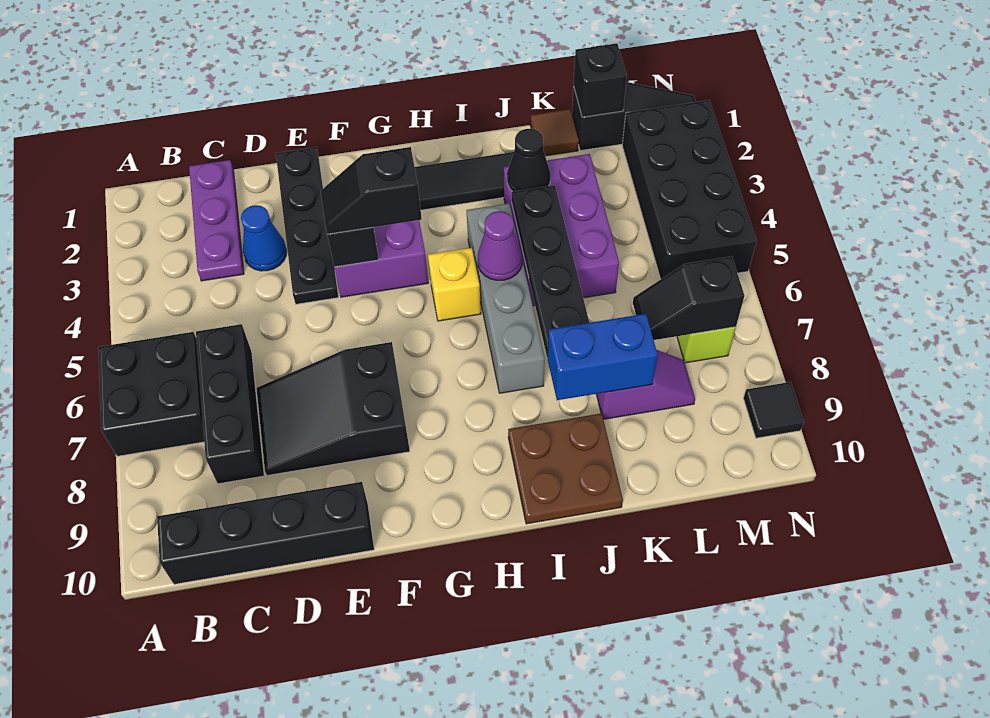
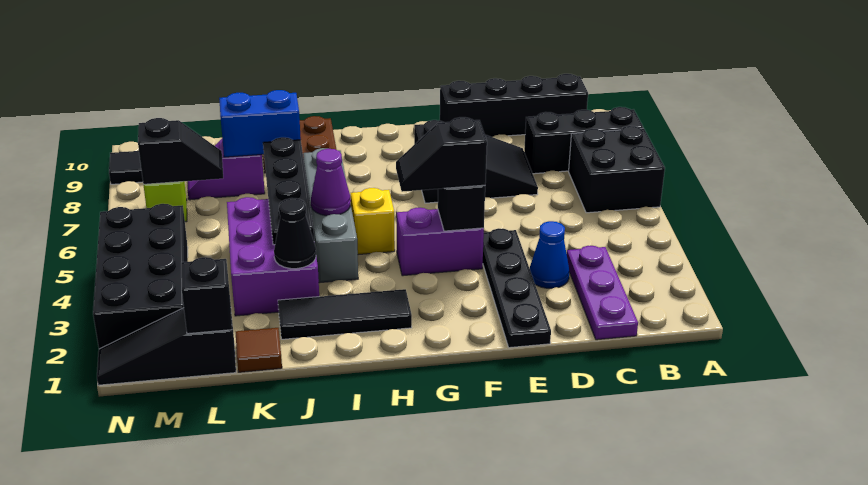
black 1x3 brick [196,324,264,484] -> black 1x3 brick turned to [524,107,643,174]
black 1x2 slope [321,147,422,234] -> black 1x2 slope turned to [396,117,487,192]

